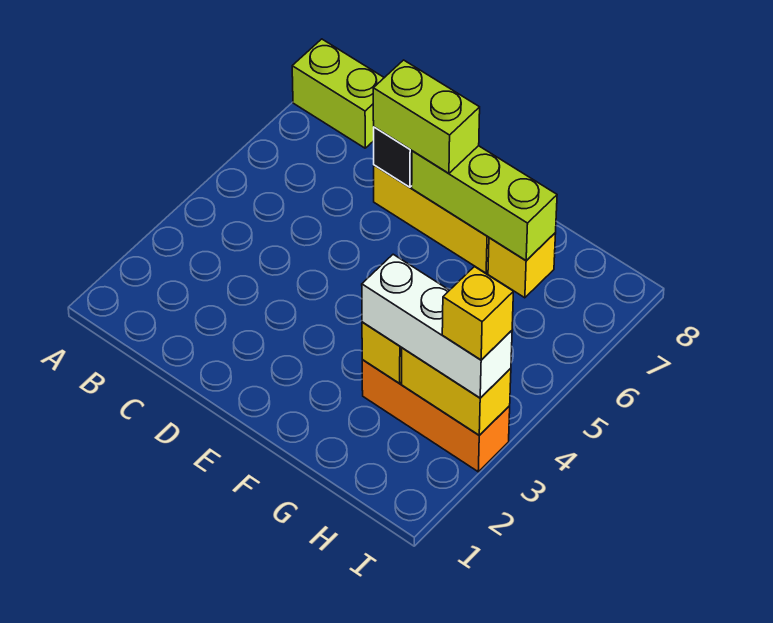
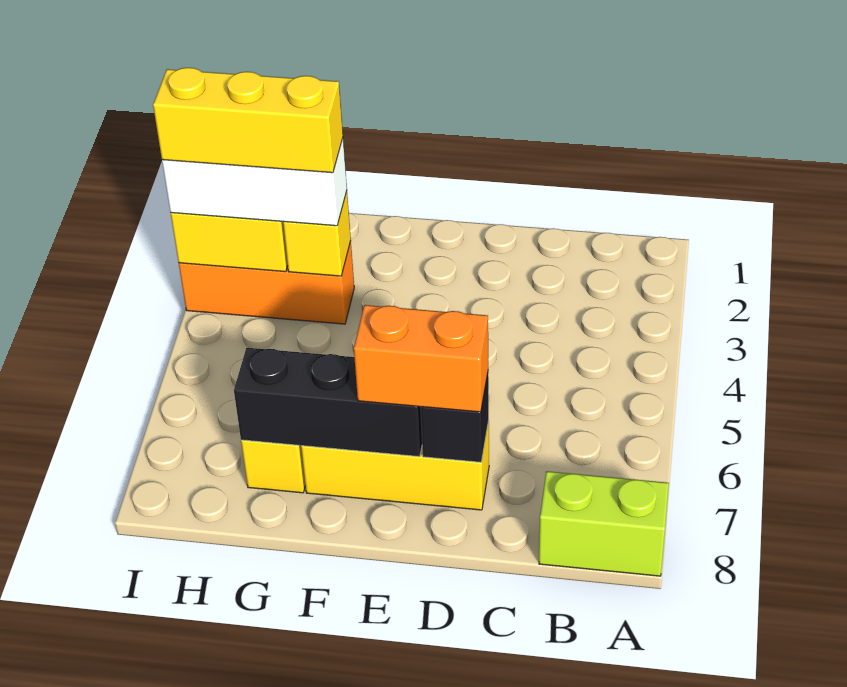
lime 1x2 brick [373,60,480,173] -> orange 1x2 brick [354,305,488,412]
lime 1x3 brick [412,146,557,260] -> black 1x3 brick [234,348,422,457]
yellow 1x1 brick [442,267,513,360] -> yellow 1x3 brick [153,68,343,173]

